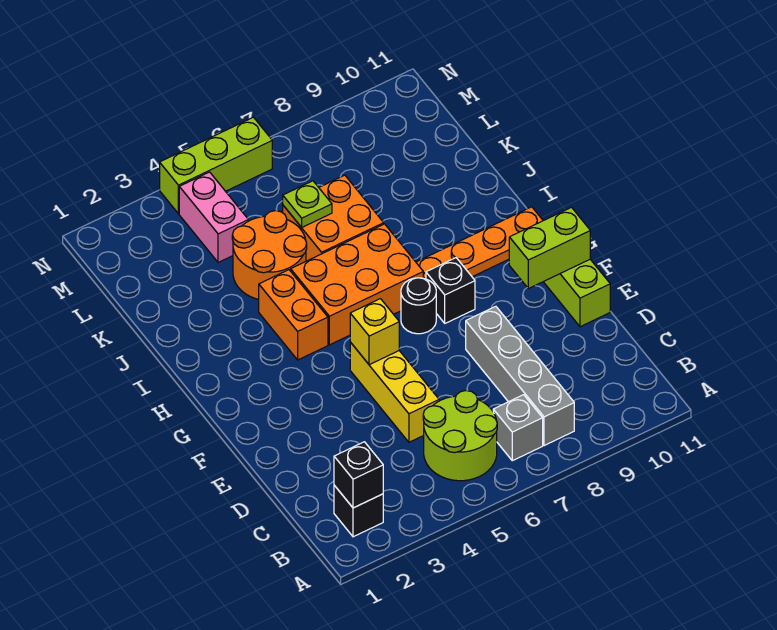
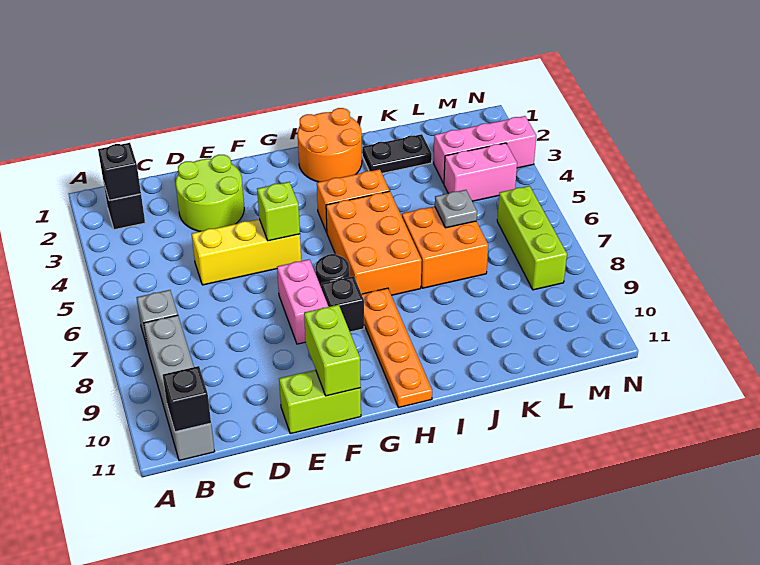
lime 2x2 round brick [423,391,497,481] -> lime 2x2 round brick moved to [176,155,244,232]
grey 1x4 brick [466,306,574,446] -> grey 1x4 brick turned to [144,315,215,461]
none -> black 1x1 brick [163,366,211,432]
yellow 1x1 brick [350,299,399,365] -> lime 1x1 brick [257,182,300,241]
none -> pink 1x2 brick [277,259,328,344]
none -> black 1x2 plate [362,134,432,173]
orange 2x2 round brick [232,211,307,299] -> orange 2x2 round brick moved to [298,108,362,182]
lime 1x1 plate [283,181,332,227] -> grey 1x1 plate [435,190,477,228]
none -> pink 1x3 brick [434,116,536,184]
lime 1x3 brick [160,117,272,214] -> lime 1x3 brick moved to [497,186,567,290]

